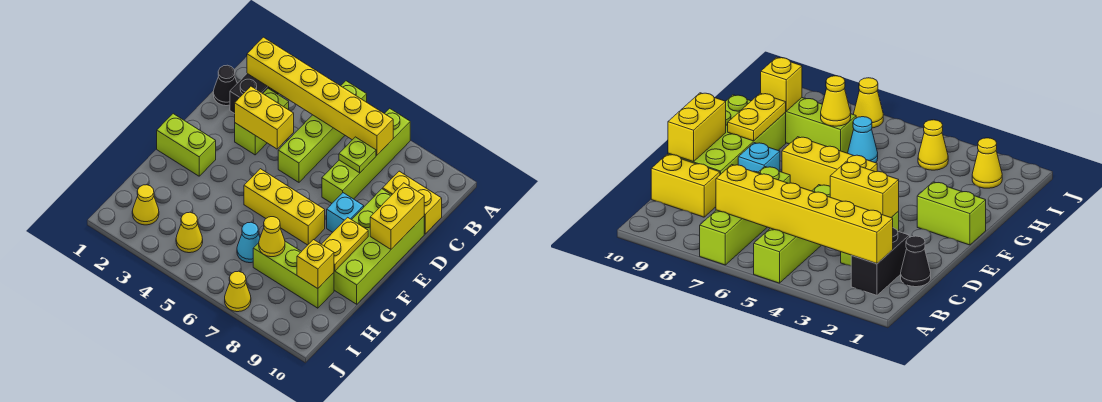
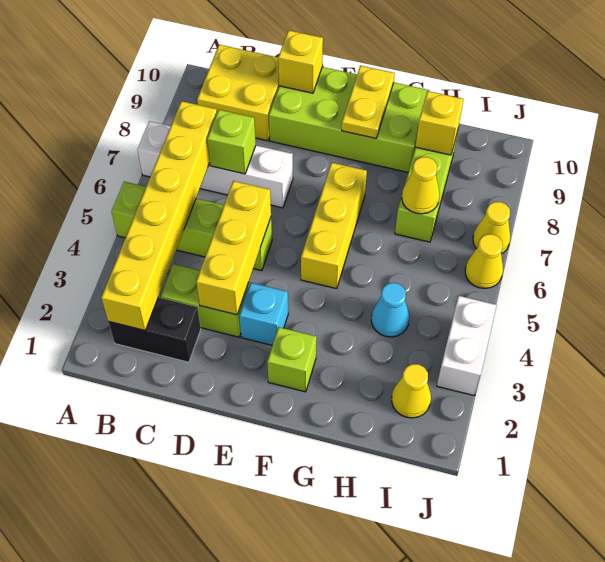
lime 1x4 brick [322,108,410,203] -> white 1x4 brick [137,121,293,208]
black 1x1 cone [213,65,237,106] -> none
lime 1x1 plate [339,137,376,173] -> lime 1x1 brick [207,110,256,174]
yellow 1x2 brick [383,171,442,234] -> yellow 2x2 brick [197,45,279,141]
yellow 1x2 brick [235,86,294,149] -> yellow 1x3 brick [196,181,271,315]
yellow 1x2 brick [370,183,424,249] -> yellow 1x1 brick [278,30,323,93]
cyan 1x1 brick [327,193,364,232] -> cyan 1x1 brick moved to [239,283,288,345]
lime 1x2 brick [157,114,216,176] -> lime 1x1 brick [267,327,317,392]
yellow 1x2 plate [322,217,368,271] -> yellow 1x2 plate turned to [342,66,395,138]
cyan 1x1 cone [237,222,260,263] -> cyan 1x1 cone moved to [371,283,409,337]
yellow 1x1 cone [176,212,203,253] -> yellow 1x1 cone moved to [465,234,503,288]
none -> white 1x2 brick [437,296,497,396]

